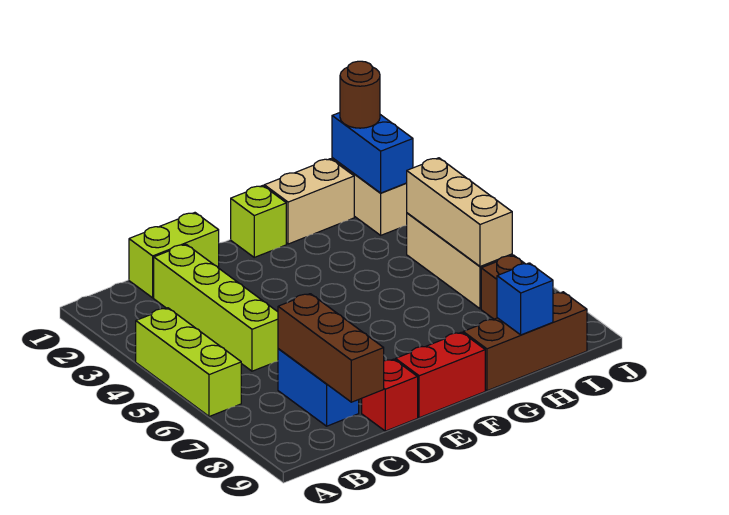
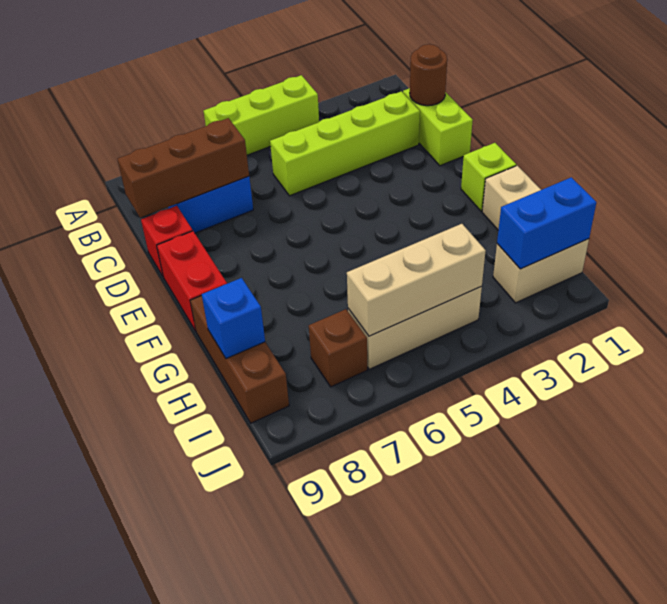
brown 1x1 round brick [340,61,380,128] -> brown 1x1 round brick moved to [410,44,447,106]

